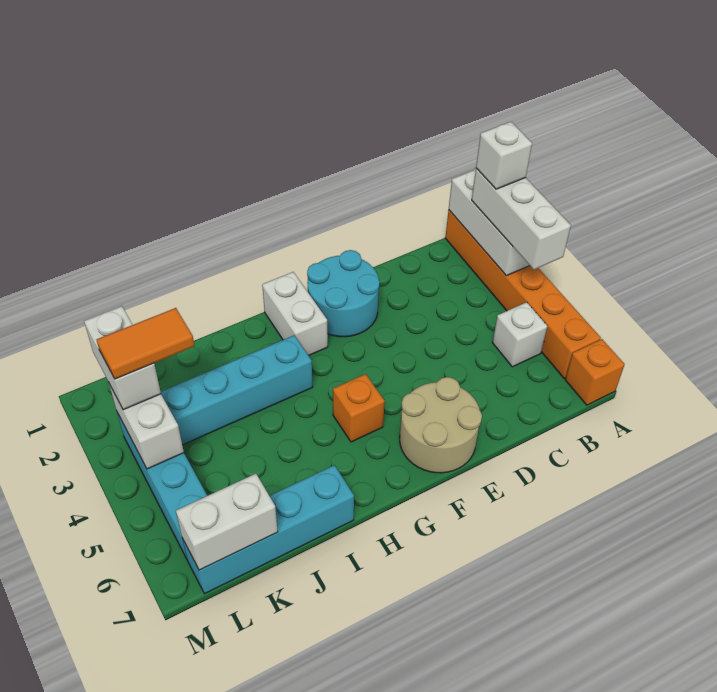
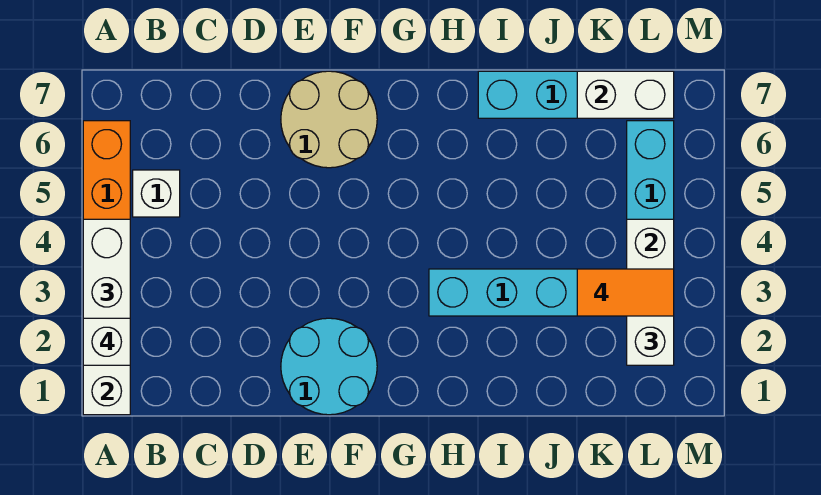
orange 1x1 brick [565,339,625,405] -> none
white 1x2 brick [262,272,328,356] -> none
orange 1x1 brick [333,374,385,442] -> none

